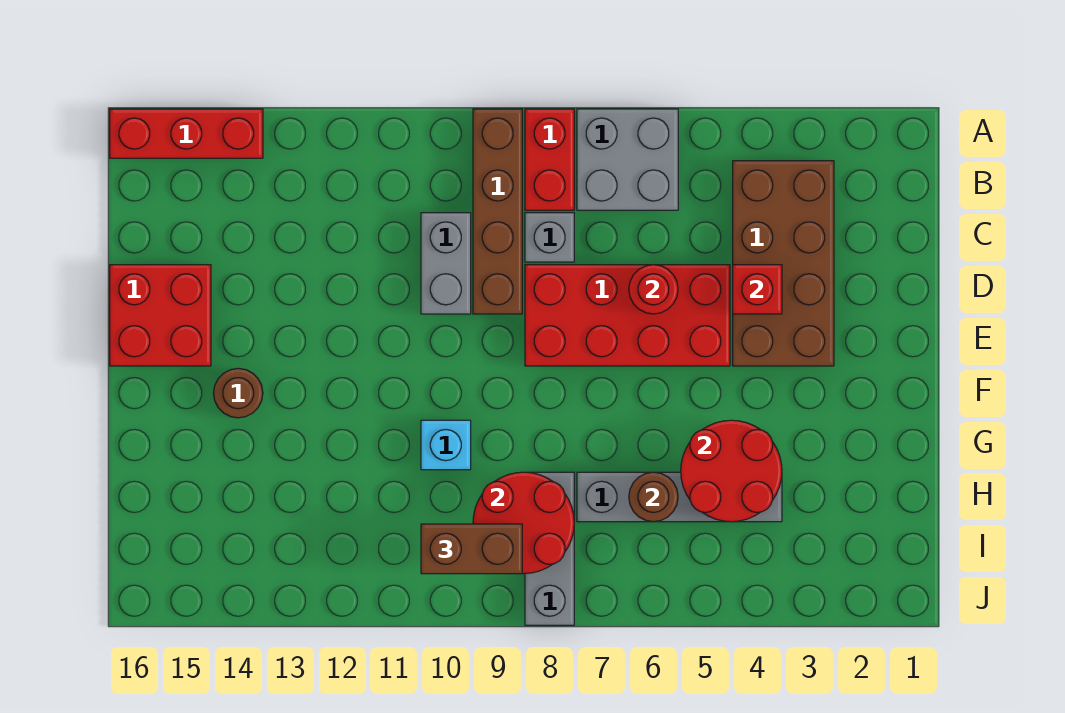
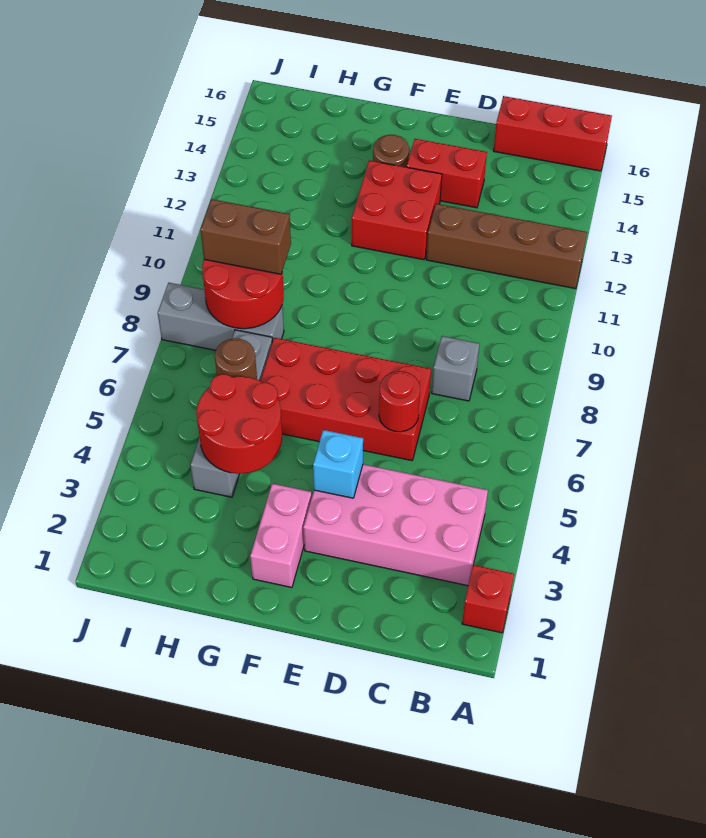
grey 2x2 brick [577,109,678,210] -> none
red 1x2 brick [525,109,574,210] -> red 1x2 brick moved to [407,139,487,208]
brown 1x4 brick [473,109,522,314] -> brown 1x4 brick moved to [426,204,587,289]
red 1x3 brick [110,109,263,158] -> red 1x3 brick turned to [494,96,612,171]
brown 2x4 brick [733,161,834,366] -> pink 2x4 brick [303,464,488,586]
grey 1x2 brick [421,213,471,314] -> none
red 1x1 brick [733,265,782,314] -> red 1x1 brick moved to [462,565,514,633]
red 2x4 brick [525,265,730,366] -> red 2x4 brick turned to [260,338,431,461]
red 2x2 brick [110,265,211,366] -> red 2x2 brick moved to [352,160,442,260]
none -> pink 1x2 brick [250,484,312,587]
cyan 1x1 brick [421,420,471,470] -> cyan 1x1 brick moved to [313,430,363,498]
brown 1x2 brick [421,524,522,574] -> brown 1x2 brick turned to [201,199,291,274]

